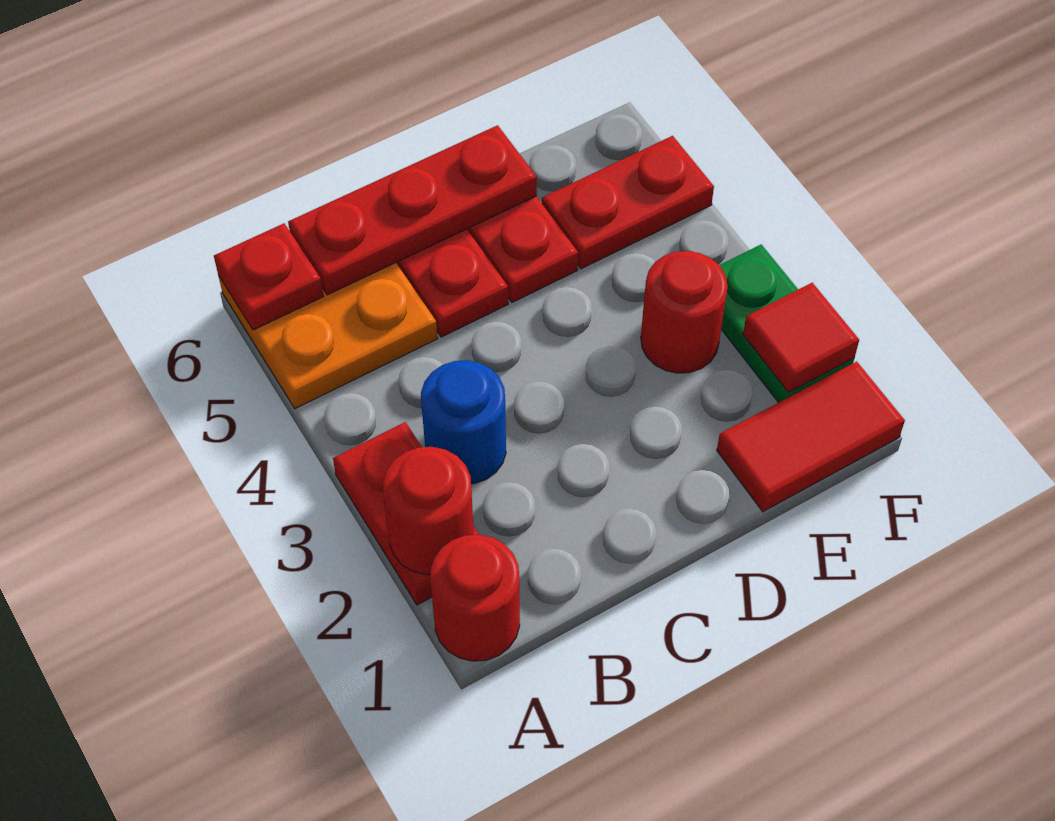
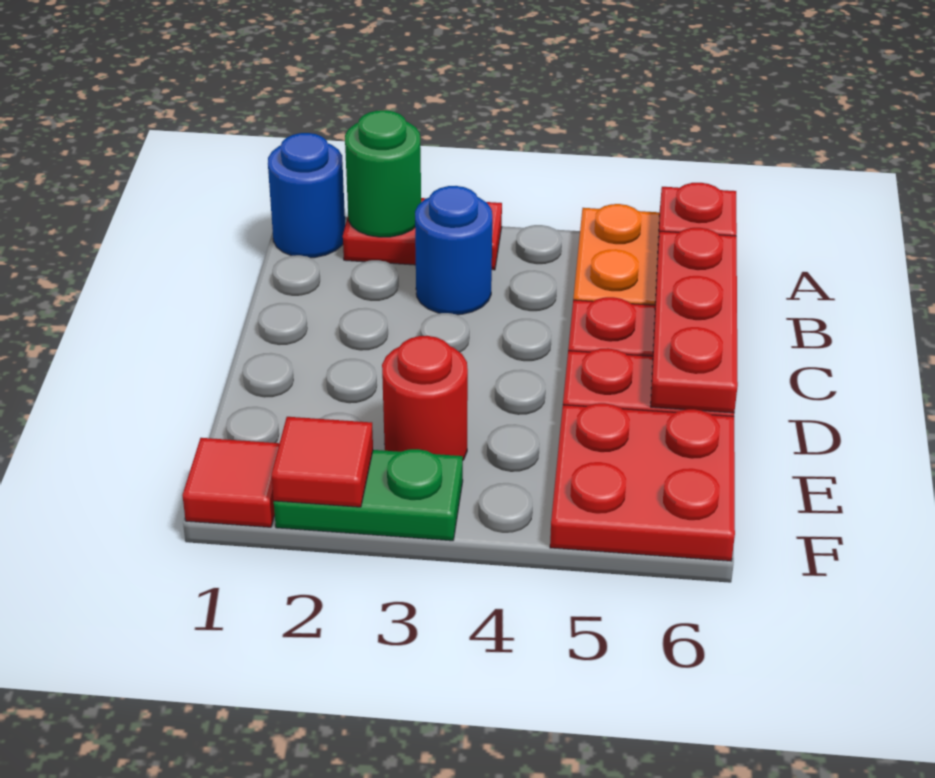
red 1x1 round brick [430,535,520,661] -> blue 1x1 round brick [268,133,345,258]
red 1x1 round brick [383,447,474,575] -> green 1x1 round brick [345,110,421,237]
red 1x2 tile [717,361,905,512] -> red 1x1 tile [182,438,279,527]
red 1x2 plate [542,136,714,269] -> red 2x2 plate [550,403,735,561]

